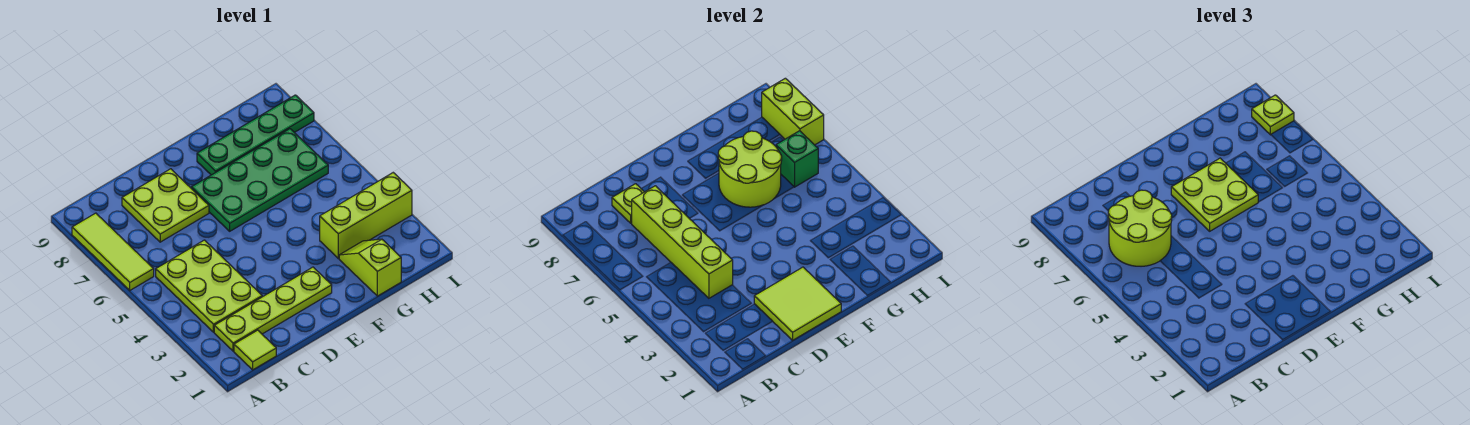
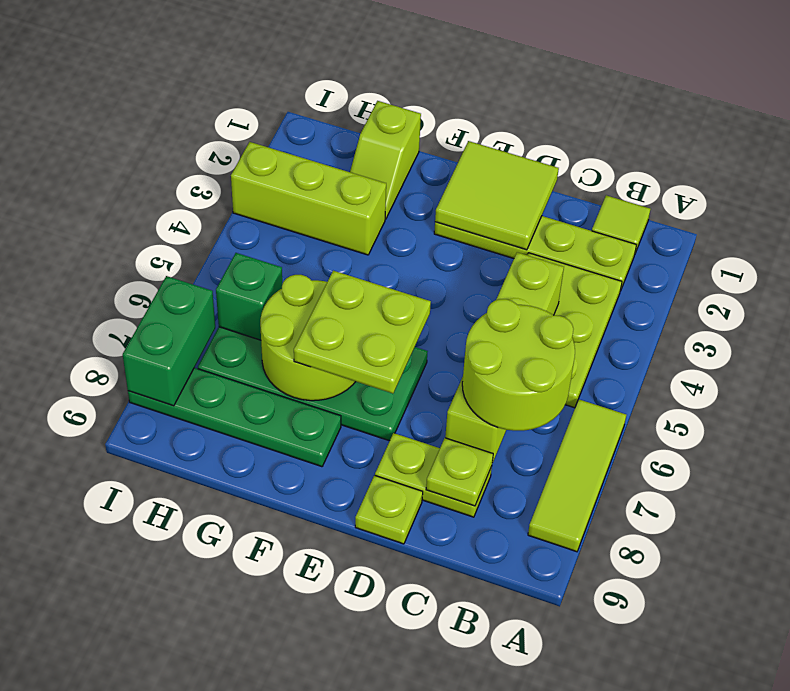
lime 2x2 plate [122,169,209,242] -> lime 1x2 plate [375,433,492,517]
lime 1x2 brick [762,78,824,145] -> green 1x2 brick [123,276,215,406]
lime 1x1 plate [1252,95,1294,135] -> lime 1x1 plate moved to [355,475,423,544]

